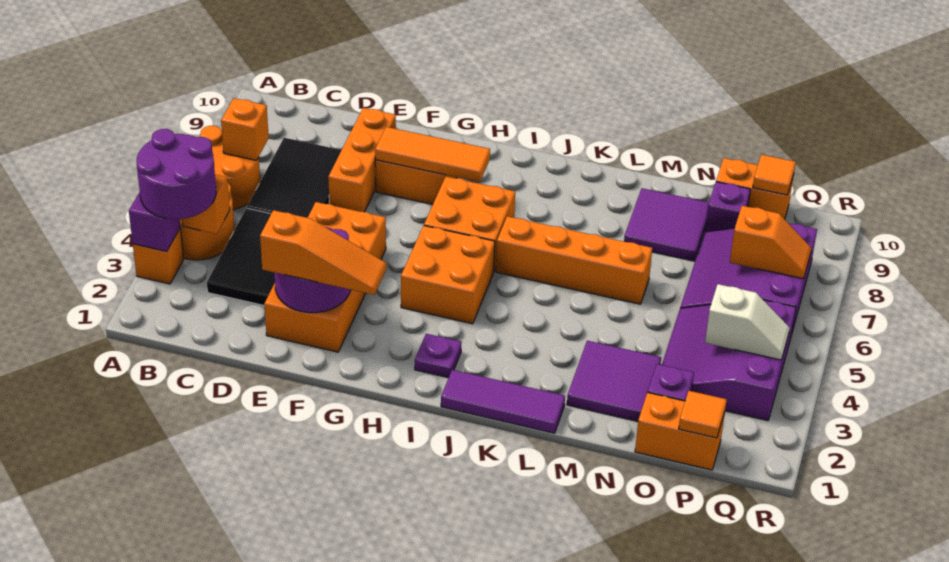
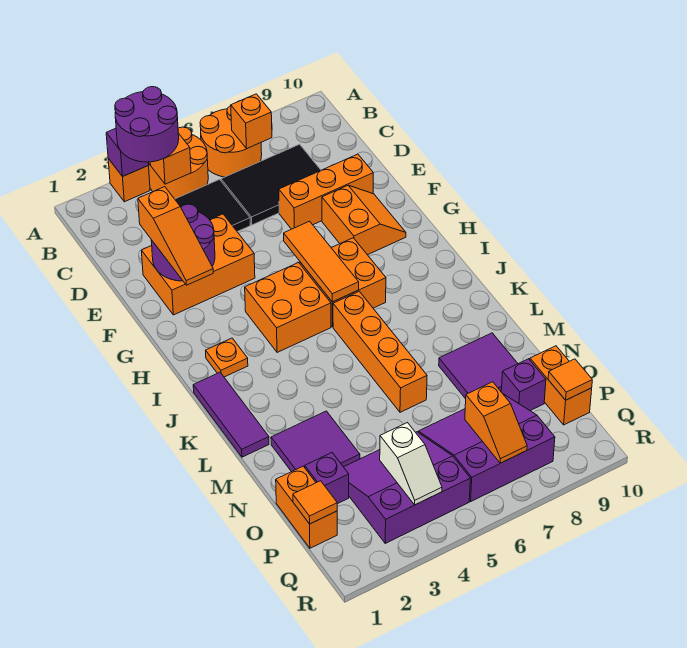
orange 2x4 brick [264,202,386,352] -> orange 2x3 brick [141,214,255,315]
orange 1x3 tile [375,127,490,182] -> orange 1x3 tile moved to [284,221,359,302]
purple 1x1 plate [415,334,462,378] -> orange 1x1 plate [206,338,248,377]

